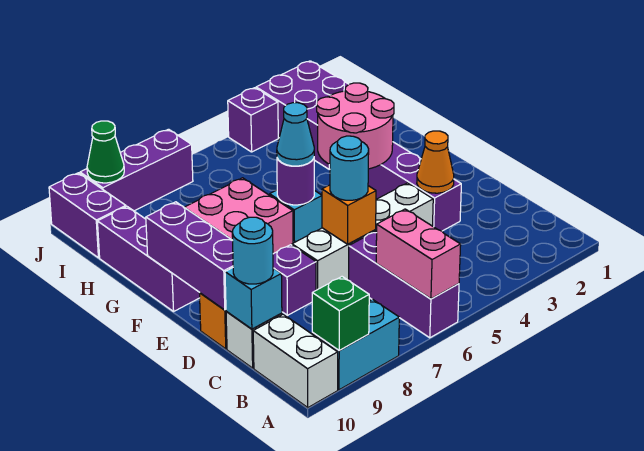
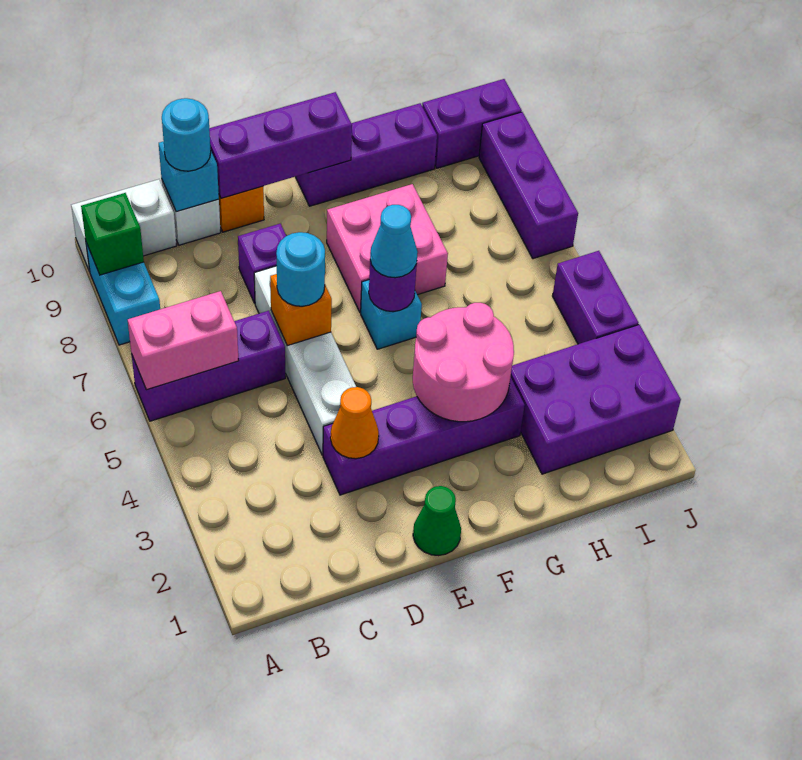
purple 1x1 brick [228,88,278,152] -> purple 1x2 brick [553,251,638,344]
green 1x1 cone [87,121,124,183] -> green 1x1 cone moved to [413,486,461,556]

